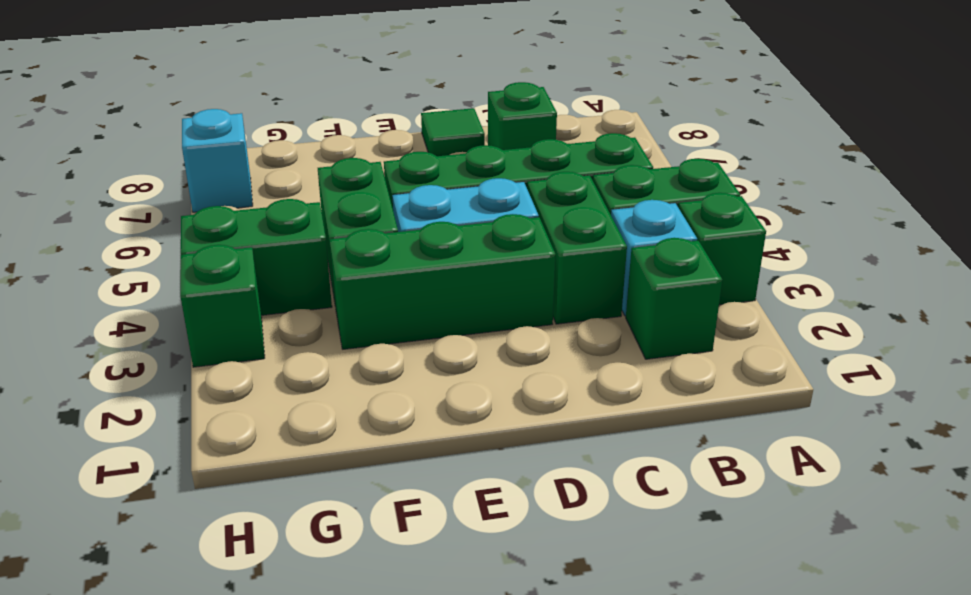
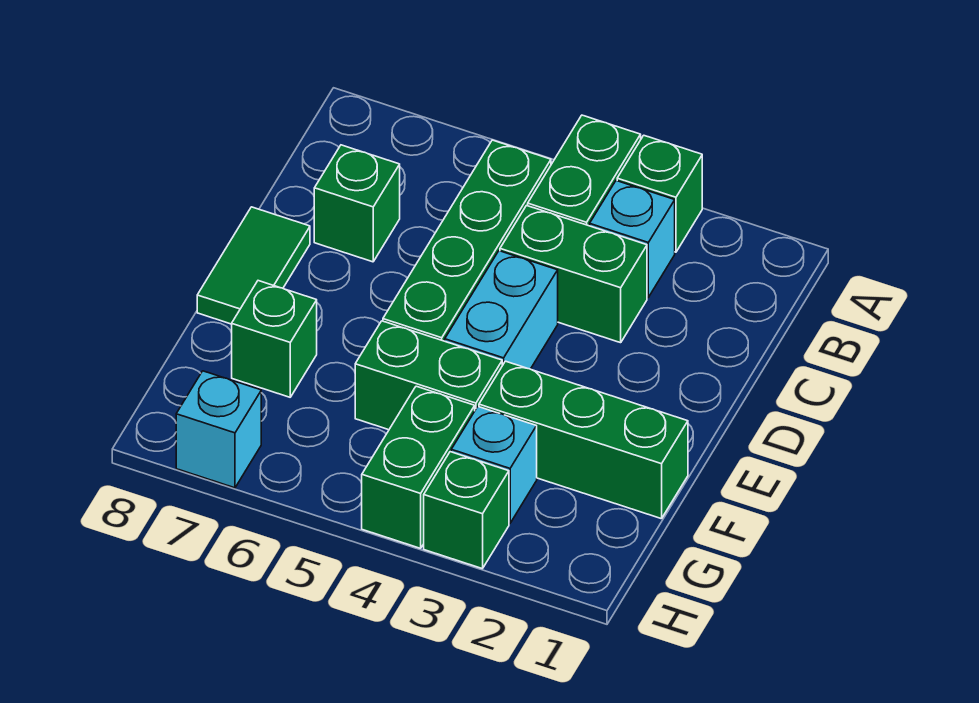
green 1x1 brick [626,238,722,359] -> green 1x1 brick moved to [232,281,317,397]
green 1x3 brick [330,214,555,349] -> green 1x3 brick turned to [479,361,688,519]
green 1x1 tile [421,108,485,156] -> green 1x2 tile [197,207,310,324]
none -> cyan 1x1 brick [451,407,537,523]

